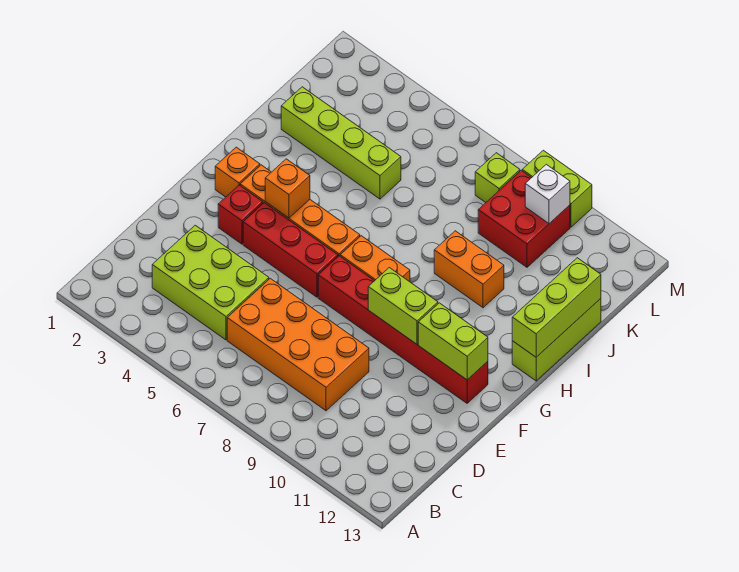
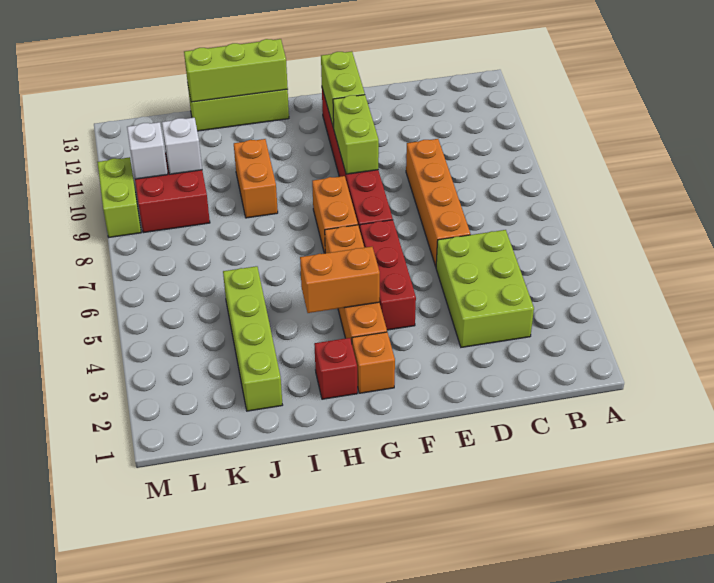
orange 2x4 brick [227,278,369,411] -> orange 1x4 brick [406,139,470,266]
red 1x1 brick [218,185,263,244] -> red 1x1 brick moved to [314,338,357,399]
orange 1x1 brick [265,159,310,218] -> orange 1x2 brick [300,247,380,313]
none -> white 1x1 brick [162,118,202,174]
lime 1x1 brick [475,153,520,203] -> none

